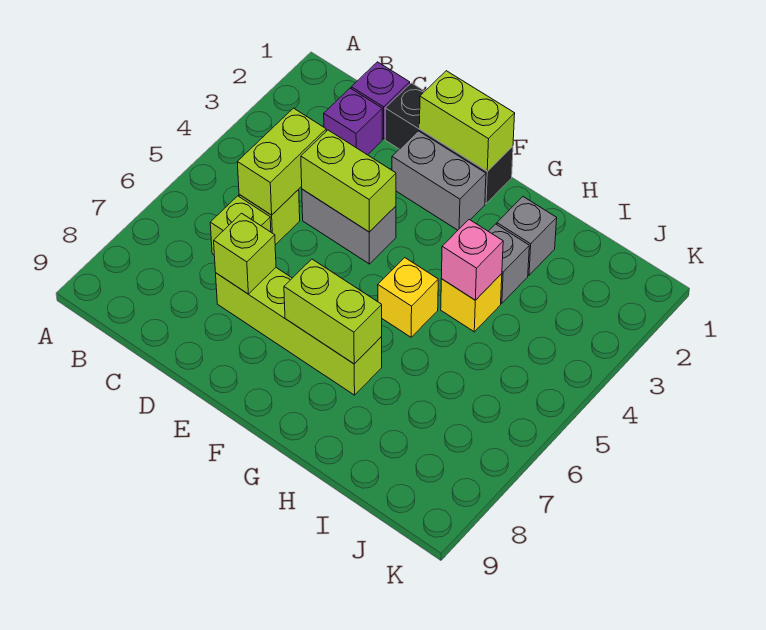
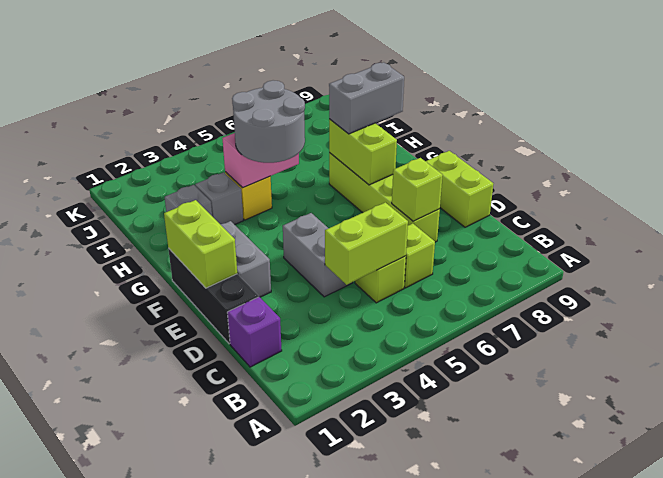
purple 1x1 brick [324,88,382,155] -> none
lime 1x2 brick [301,130,396,232] -> lime 1x2 brick moved to [426,151,493,227]
none -> grey 2x2 round brick [232,80,305,163]
yellow 1x1 brick [378,258,438,337] -> none
none -> grey 1x2 brick [329,62,404,134]
pink 1x1 brick [441,220,503,300] -> pink 1x2 brick [222,133,299,188]

